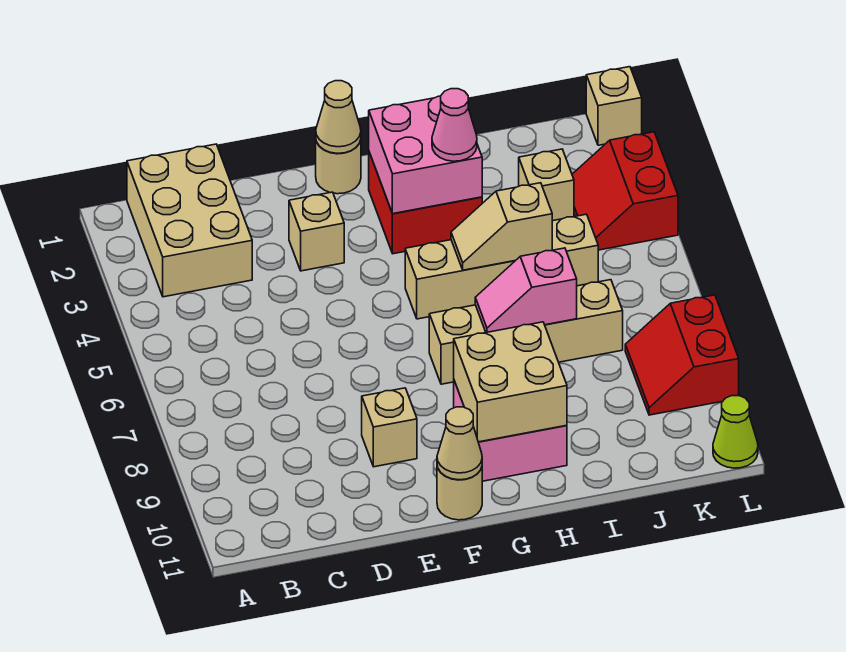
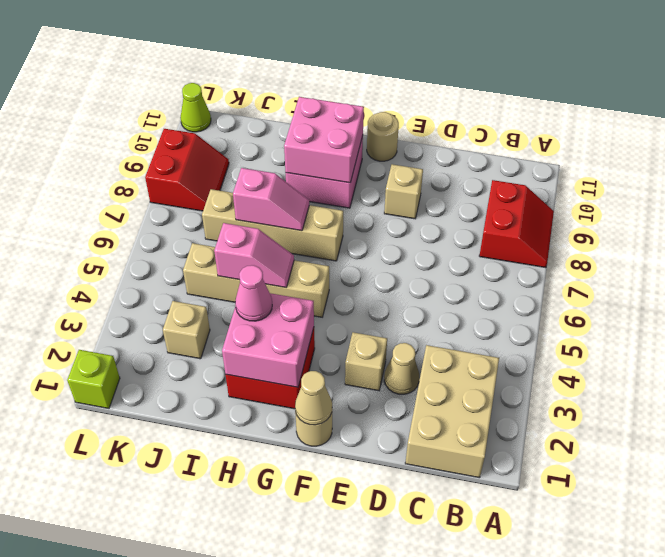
tan 1x1 cone [437,407,482,480] -> tan 1x1 cone moved to [384,343,419,394]
tan 2x2 brick [454,322,567,442] -> pink 2x2 brick [284,97,364,183]
tan 1x2 slope [451,183,552,270] -> pink 1x2 slope [214,223,294,288]
red 2x2 slope [572,132,678,250] -> red 2x2 slope moved to [479,180,554,268]
tan 1x1 brick [586,67,642,145] -> lime 1x1 brick [67,350,120,408]

